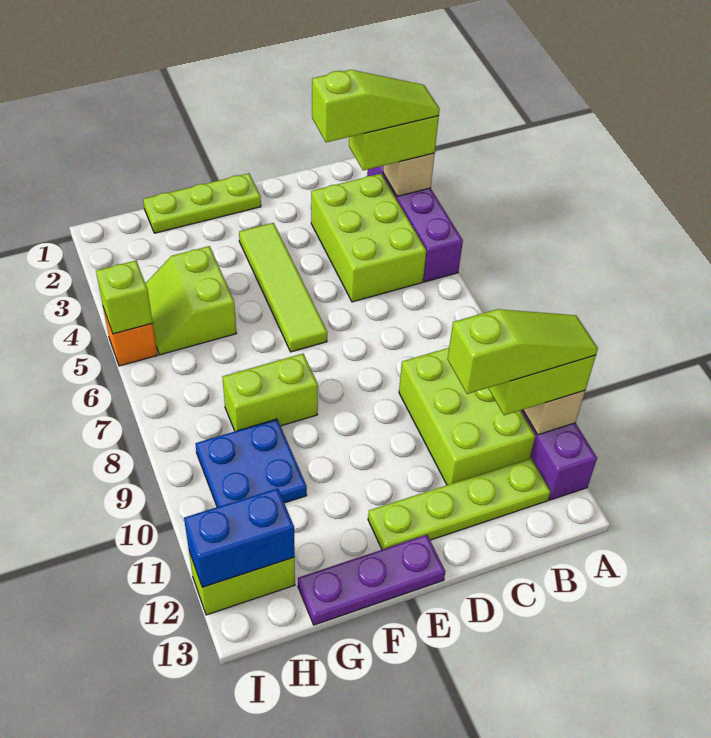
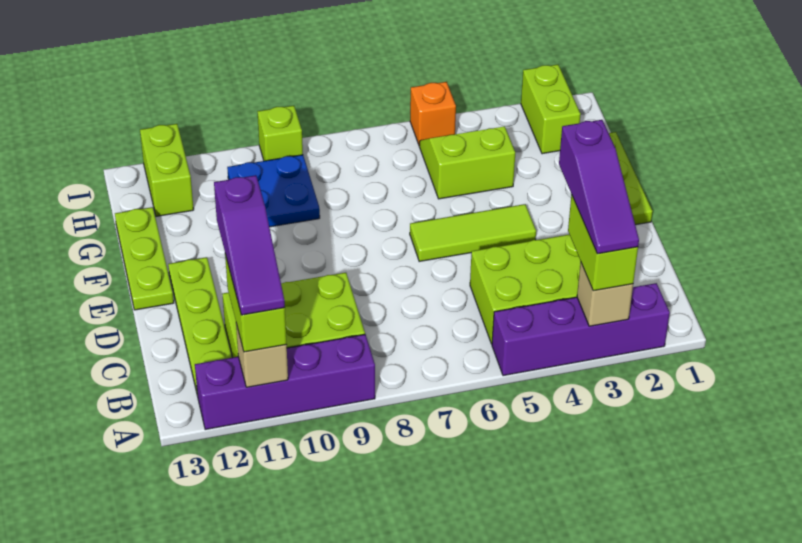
lime 1x3 slope [312,70,440,142] -> purple 1x3 slope [559,120,639,254]
lime 1x3 slope [447,309,598,394] -> purple 1x3 slope [214,175,285,315]
lime 1x4 tile [239,223,327,352] -> lime 1x3 tile [410,204,536,261]
purple 1x3 plate [298,535,445,625] -> lime 1x3 plate [115,207,174,310]
lime 1x2 brick [223,354,318,431] -> lime 1x2 brick moved to [521,64,581,154]
blue 1x2 brick [184,488,295,587] -> none
lime 1x1 brick [96,261,153,334] -> lime 1x1 brick moved to [257,106,303,161]

